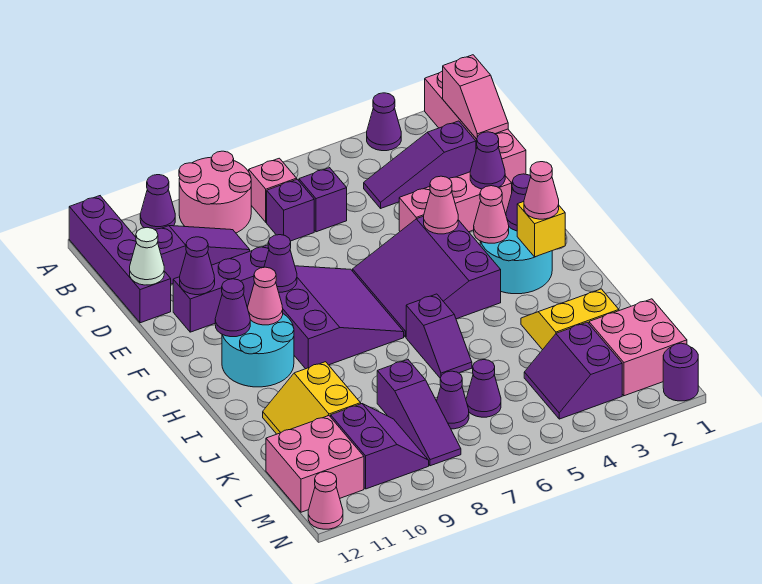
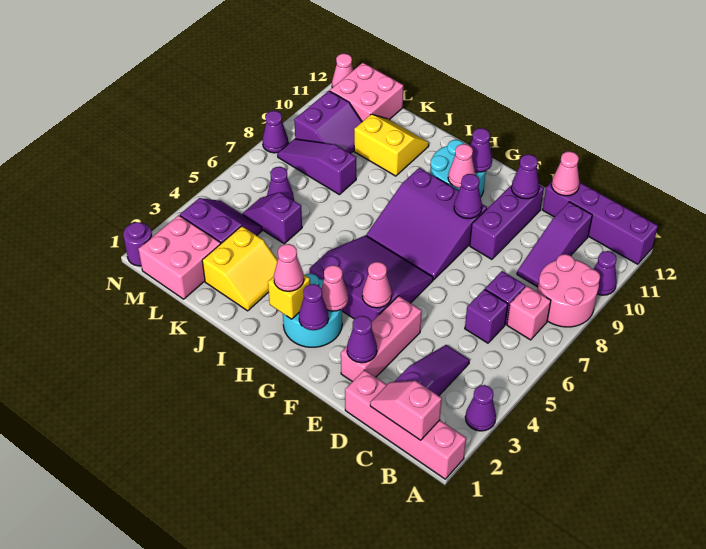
white 1x1 cone [130,227,164,285] -> pink 1x1 cone [551,152,580,196]
purple 1x2 slope [406,294,472,378] -> purple 1x2 slope moved to [242,192,302,244]
purple 1x1 cone [437,371,469,429] -> purple 1x1 cone moved to [262,111,288,153]
purple 2x2 slope [331,404,429,489] -> purple 2x2 slope turned to [294,91,362,153]

